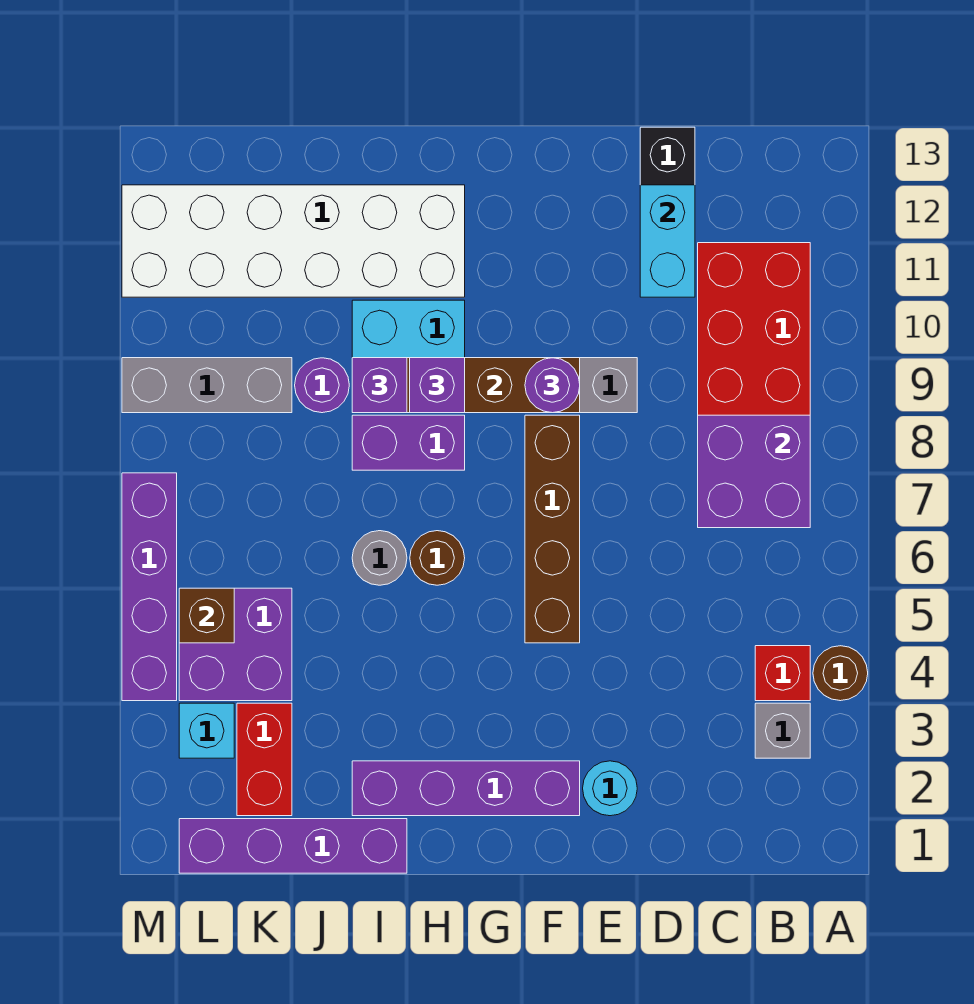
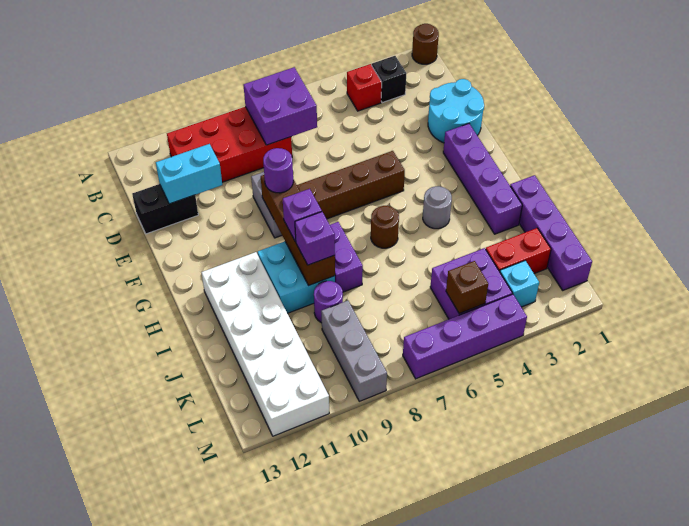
brown 1x1 round brick [813,646,868,701] -> brown 1x1 round brick moved to [412,24,439,64]
grey 1x1 brick [755,703,810,758] -> black 1x1 brick [372,56,406,103]
cyan 1x1 round brick [583,761,637,816] -> cyan 2x2 round brick [428,79,484,143]
grey 1x1 round brick [352,531,407,585] -> grey 1x1 round brick moved to [423,186,452,229]

